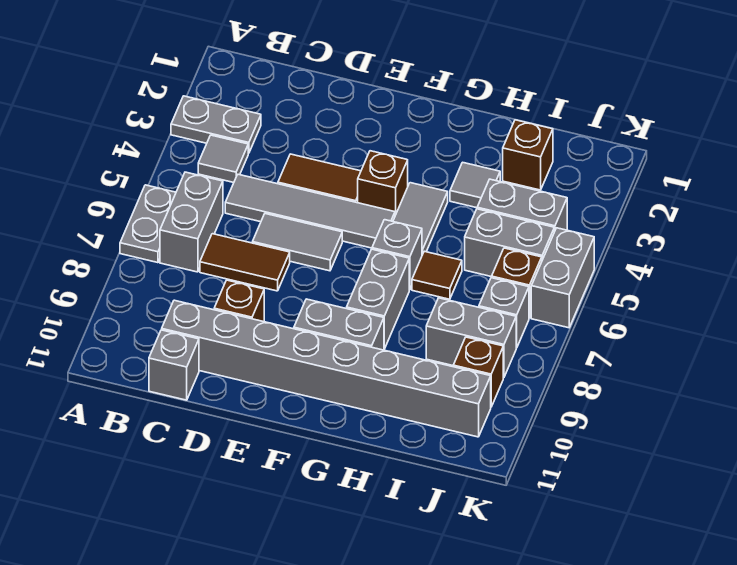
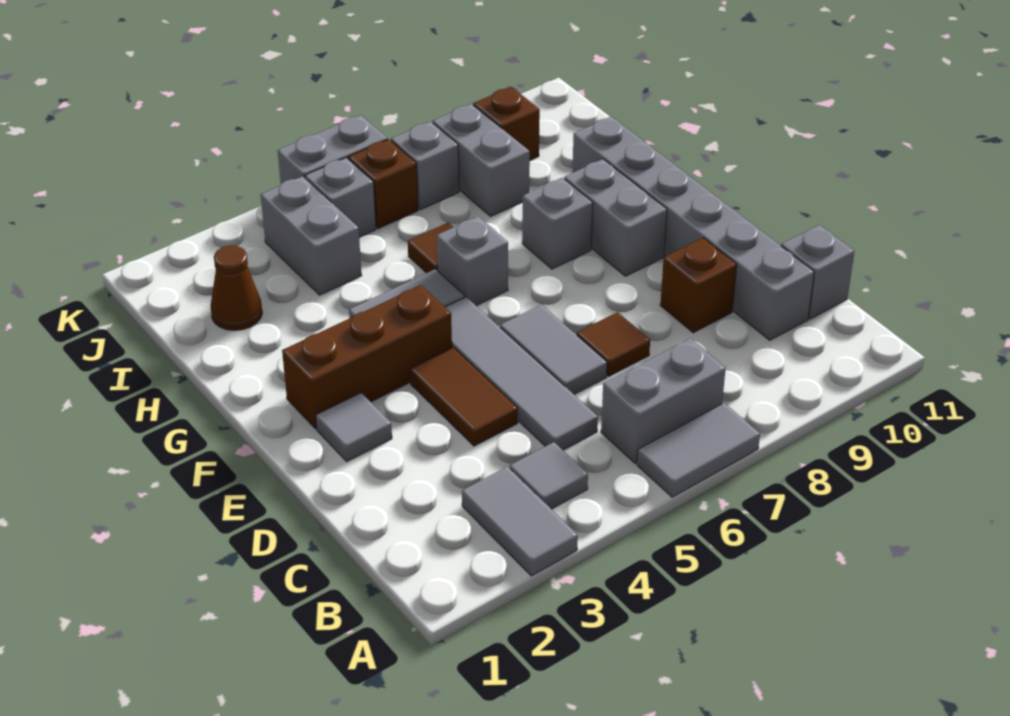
grey 1x2 plate [171,96,261,153] -> grey 1x2 tile [462,467,578,576]
grey 1x2 plate [120,185,176,263] -> grey 1x2 tile [637,403,760,497]
brown 1x2 tile [200,234,290,291] -> brown 1x1 tile [577,312,650,376]
grey 1x8 brick [162,300,491,437] -> grey 1x6 brick [572,117,814,340]
brown 1x1 brick [358,151,408,215] -> brown 1x3 brick [282,285,452,429]
grey 1x2 brick [347,249,409,349] -> grey 1x1 brick [522,178,593,269]
grey 1x1 tile [450,162,500,208] -> grey 1x1 tile moved to [316,393,392,461]
brown 1x1 brick [503,120,553,190] -> brown 1x1 cone [211,246,262,330]
grey 1x2 brick [465,209,554,277] -> grey 1x1 brick [305,158,376,237]

